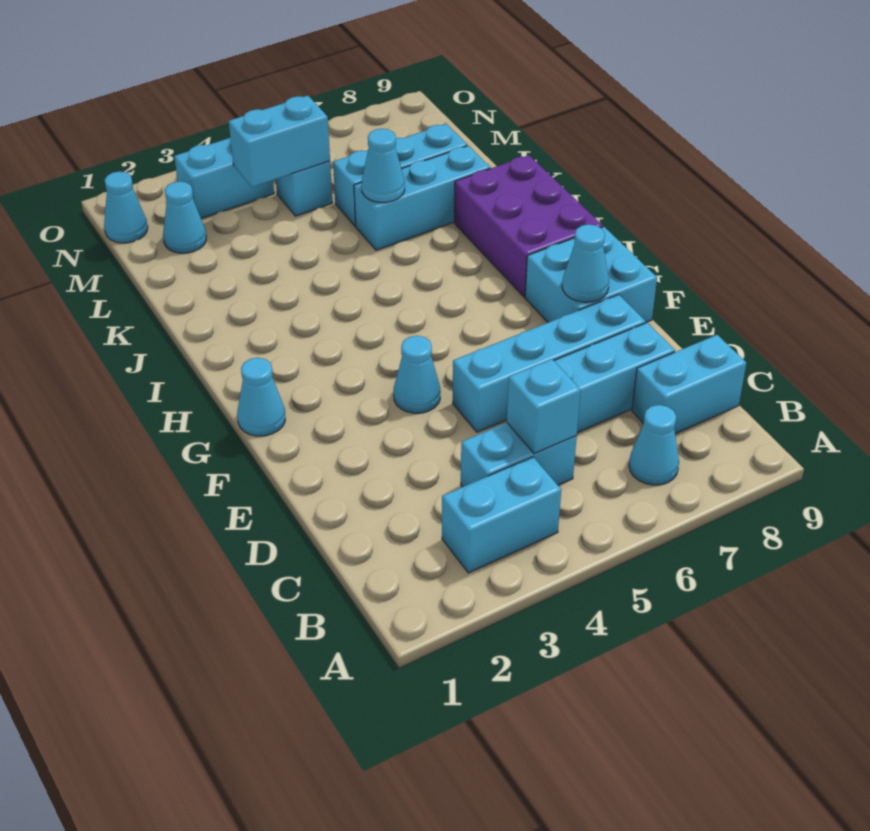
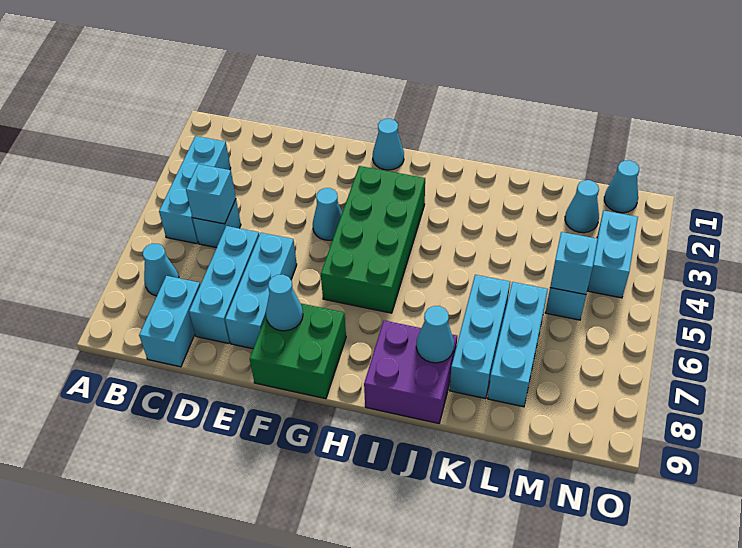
cyan 1x2 brick [442,457,561,573] -> cyan 1x3 brick [159,136,231,244]
cyan 1x2 brick [461,423,577,487] -> cyan 1x1 brick [193,199,241,248]
cyan 1x4 brick [453,295,646,432] -> cyan 1x3 brick [225,233,297,349]
cyan 2x2 brick [525,227,657,323] -> green 2x2 brick [250,304,346,399]
none -> green 2x4 brick [321,166,425,313]
purple 2x3 brick [454,155,603,297] -> purple 2x2 brick [364,321,457,423]
cyan 1x1 cone [362,129,405,202] -> cyan 1x1 cone moved to [416,306,454,363]
cyan 1x2 brick [229,96,330,187] -> cyan 1x1 brick [550,232,598,295]

